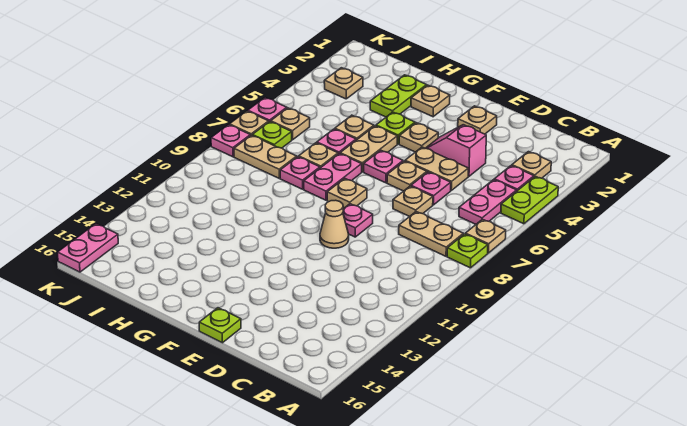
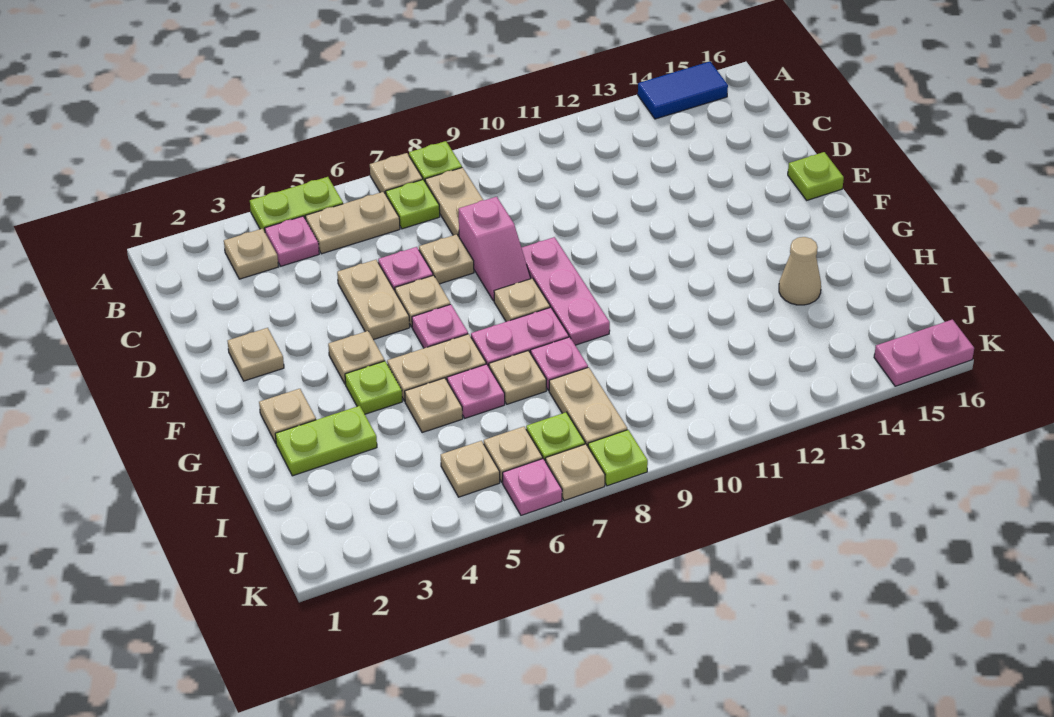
none -> blue 1x2 tile [638,62,728,119]
pink 1x2 plate [459,180,517,224] -> tan 1x2 plate [306,192,400,254]
none -> lime 1x1 plate [386,180,440,229]
pink 1x2 slope [426,125,486,176] -> pink 1x2 slope moved to [458,197,531,301]
pink 1x1 plate [343,204,373,237] -> pink 1x3 plate [522,237,610,345]
tan 1x1 cone [320,200,349,248] -> tan 1x1 cone moved to [779,237,821,305]
tan 1x1 plate [324,68,363,99] -> tan 1x1 plate moved to [441,441,500,497]
pink 1x1 plate [211,125,250,157] -> lime 1x1 plate [588,430,648,486]

